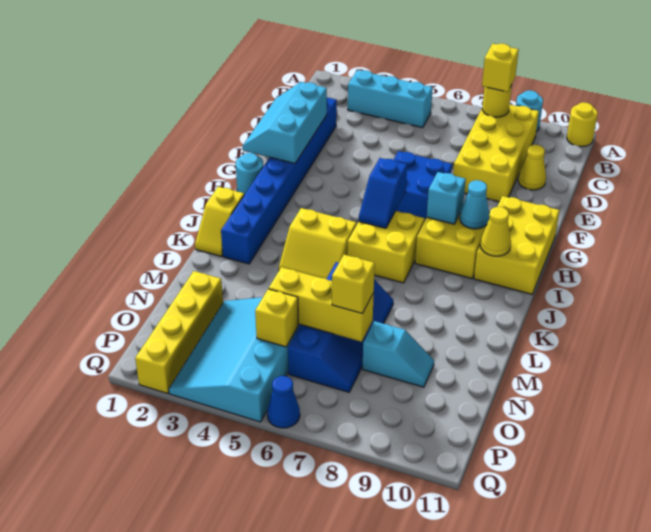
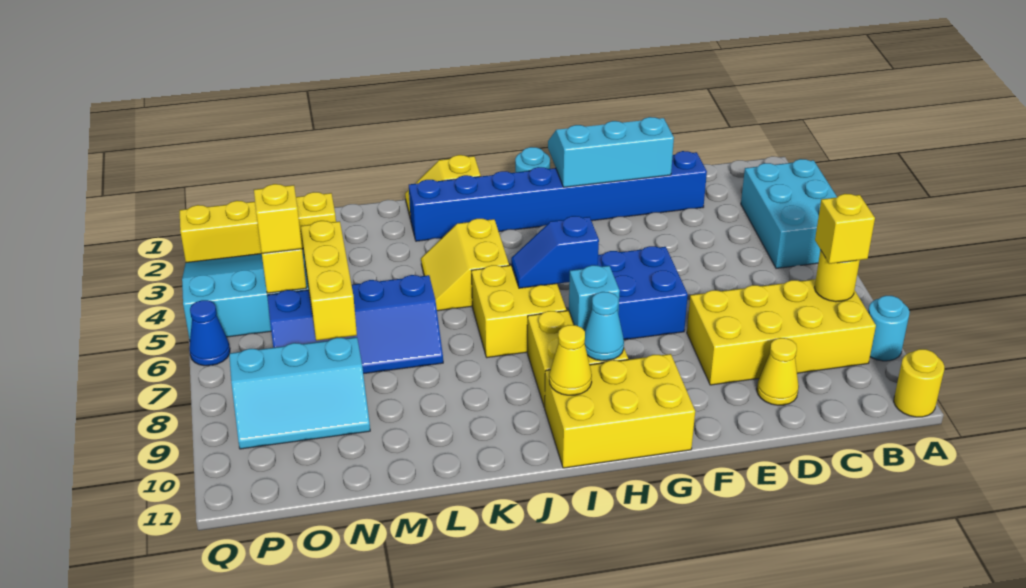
cyan 1x3 brick [348,70,433,128] -> cyan 2x3 brick [741,159,837,268]
yellow 1x1 brick [332,255,375,314] -> yellow 1x1 brick moved to [254,184,302,253]
cyan 1x2 slope [363,321,434,387] -> cyan 2x3 slope [229,337,370,449]

